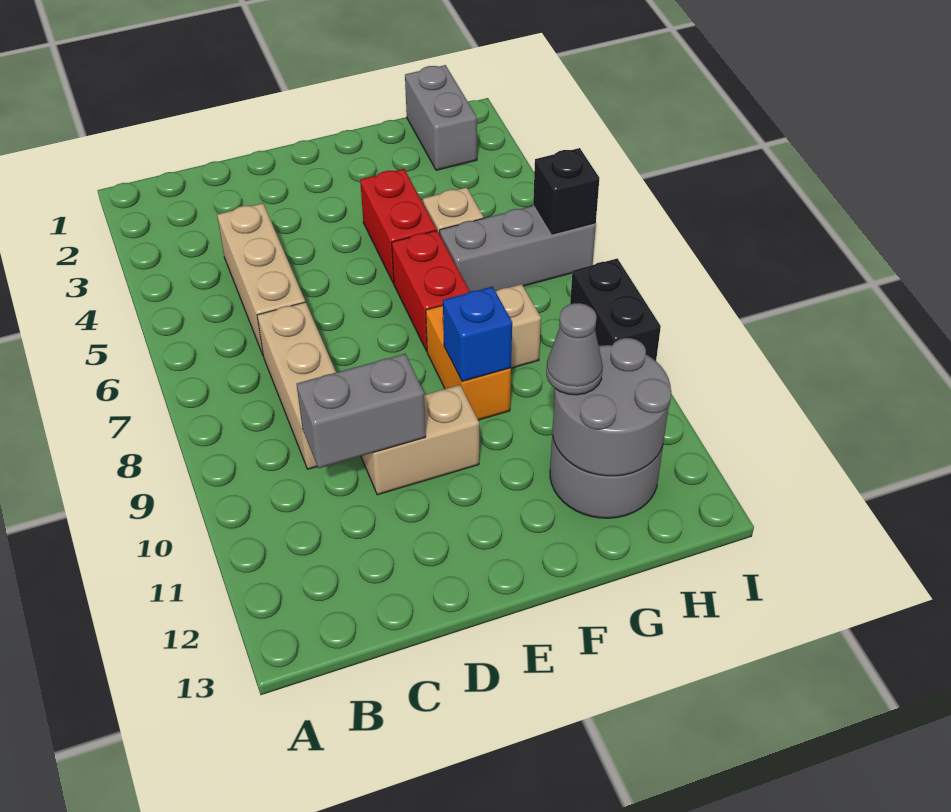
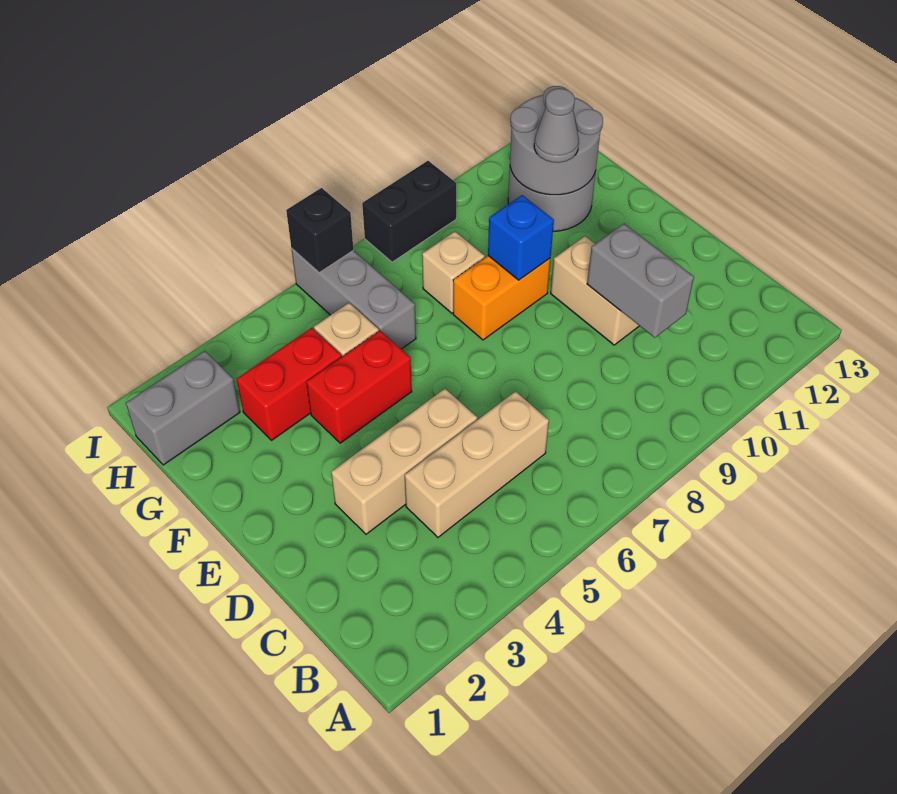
tan 1x3 brick [257,302,336,469] -> tan 1x3 brick moved to [331,389,477,534]
red 1x2 brick [392,230,470,351] -> red 1x2 brick moved to [237,328,342,440]

